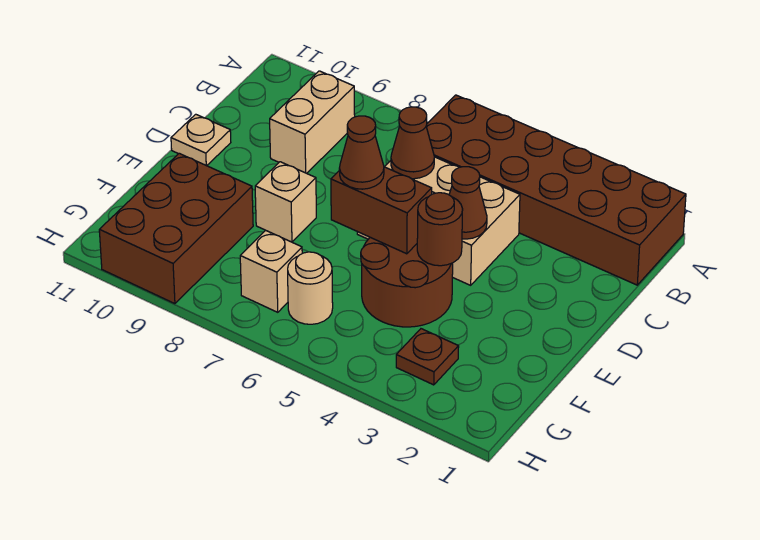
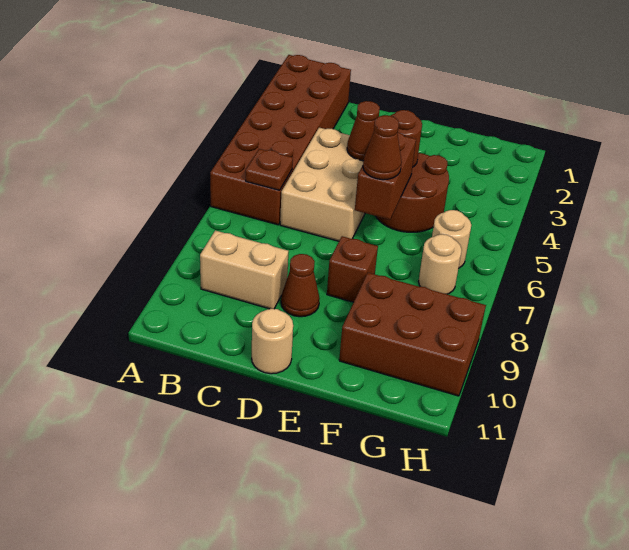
brown 1x1 cone [391,107,434,179] -> brown 1x1 cone moved to [281,254,320,317]
tan 1x1 plate [171,114,231,166] -> tan 1x1 round brick [252,309,293,374]
tan 1x1 brick [255,162,316,242] -> brown 1x1 brick [327,236,378,302]
brown 1x1 plate [396,329,459,385] -> brown 1x1 plate moved to [246,149,293,190]
tan 1x1 brick [240,230,302,312] -> tan 1x1 round brick [418,234,462,294]

